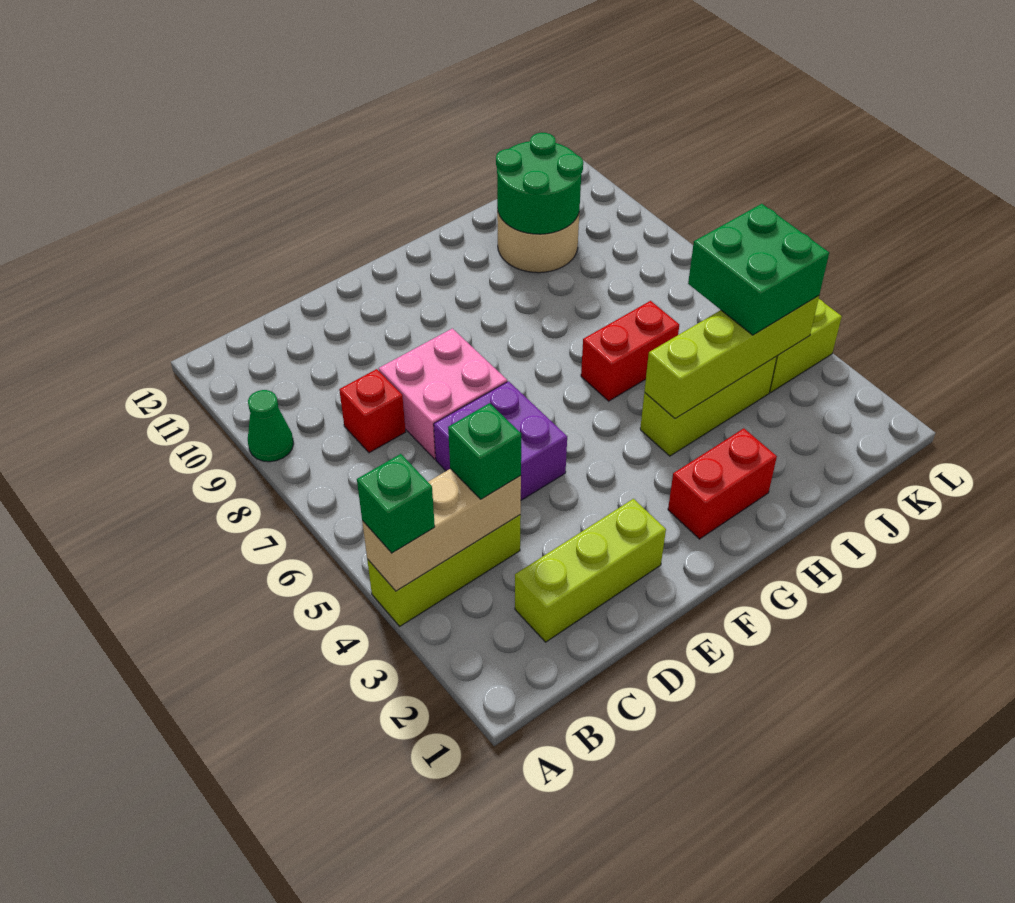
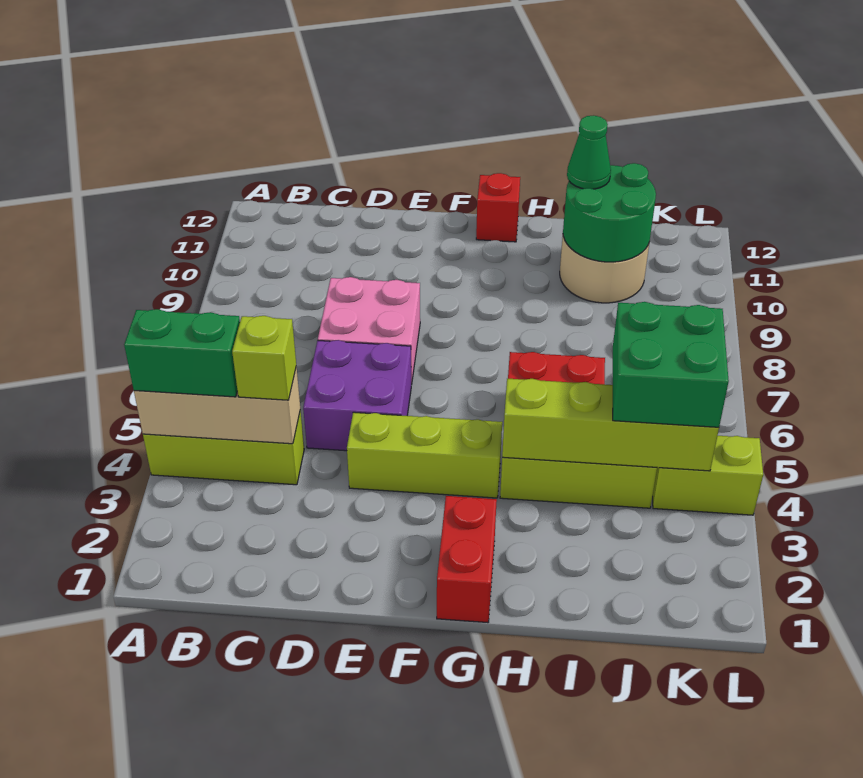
green 1x1 brick [357,454,435,553] -> green 1x2 brick [124,309,240,397]
green 1x1 cone [248,390,293,462] -> green 1x1 cone moved to [567,115,611,189]
lime 1x3 brick [515,499,666,642] -> lime 1x3 brick moved to [347,412,502,498]
green 1x1 brick [448,403,521,499] -> lime 1x1 brick [232,316,296,400]
red 1x1 brick [339,369,406,453] -> red 1x1 brick moved to [476,173,520,242]
red 1x2 brick [668,428,777,539] -> red 1x2 brick turned to [437,496,497,623]

